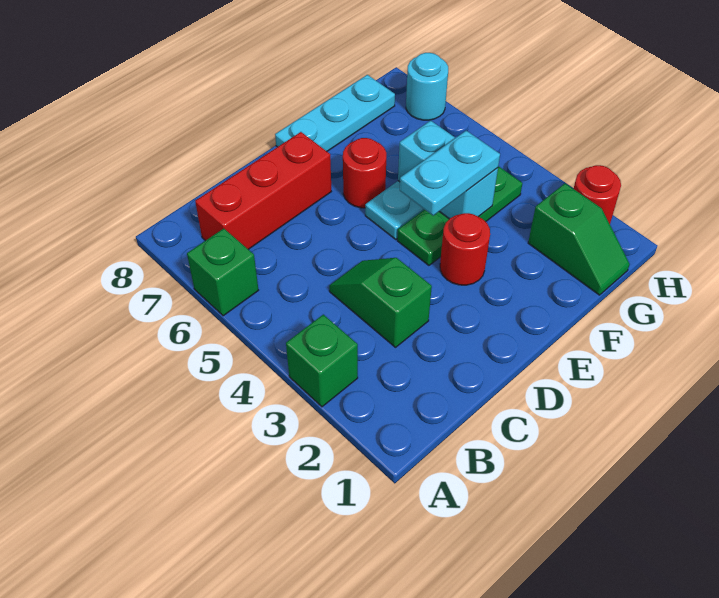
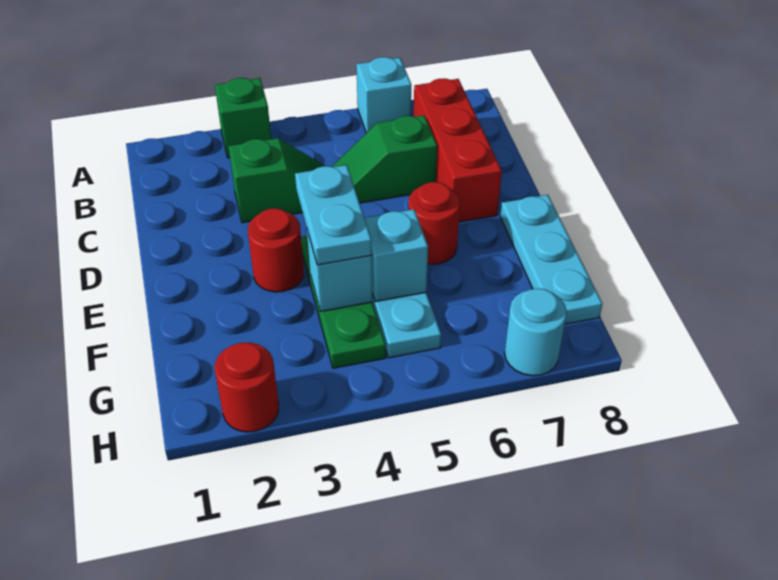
green 1x1 brick [187,228,259,316] -> cyan 1x1 brick [356,57,411,133]
green 1x2 slope [528,183,630,295] -> green 1x2 slope moved to [332,116,437,203]

